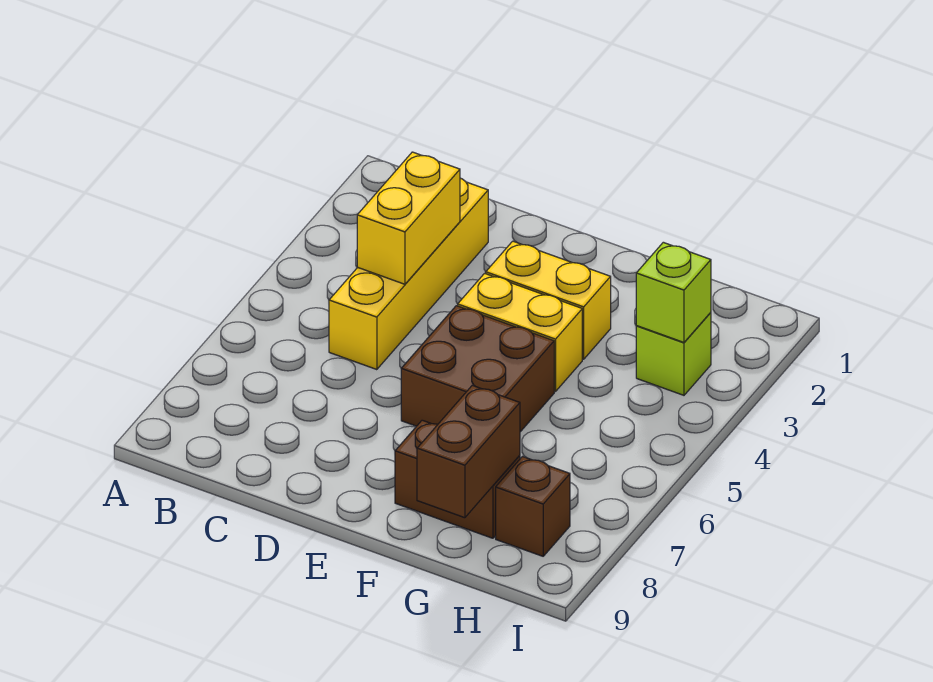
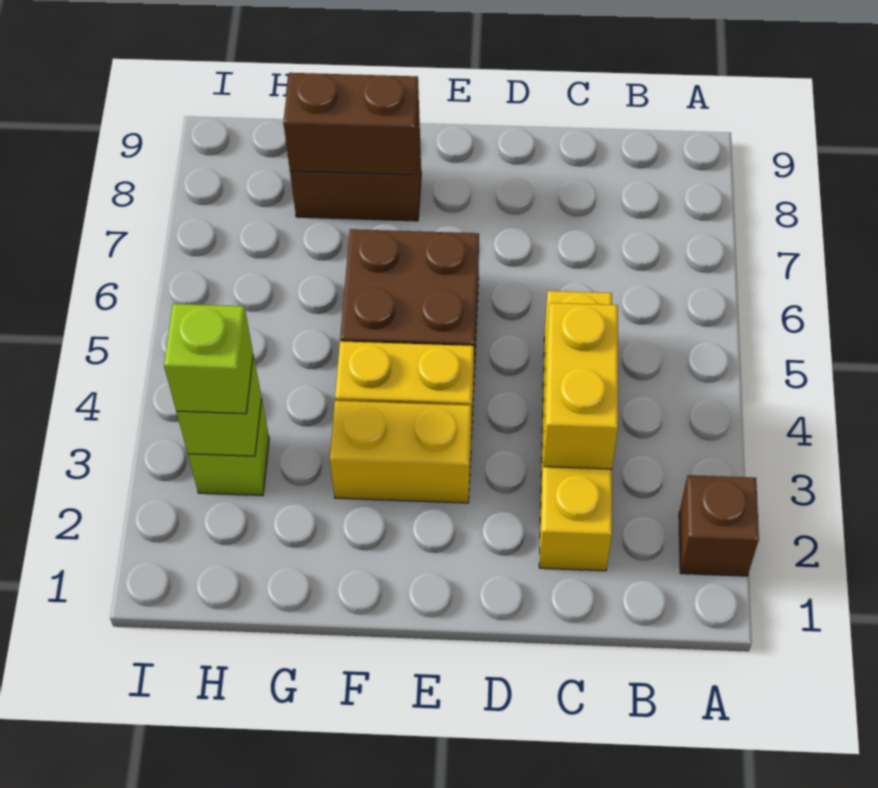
brown 1x2 brick [417,385,520,518] -> brown 1x2 brick turned to [283,73,420,175]
none -> lime 1x1 brick [164,304,253,414]
brown 1x1 brick [496,457,570,556] -> brown 1x1 brick moved to [679,475,759,576]

